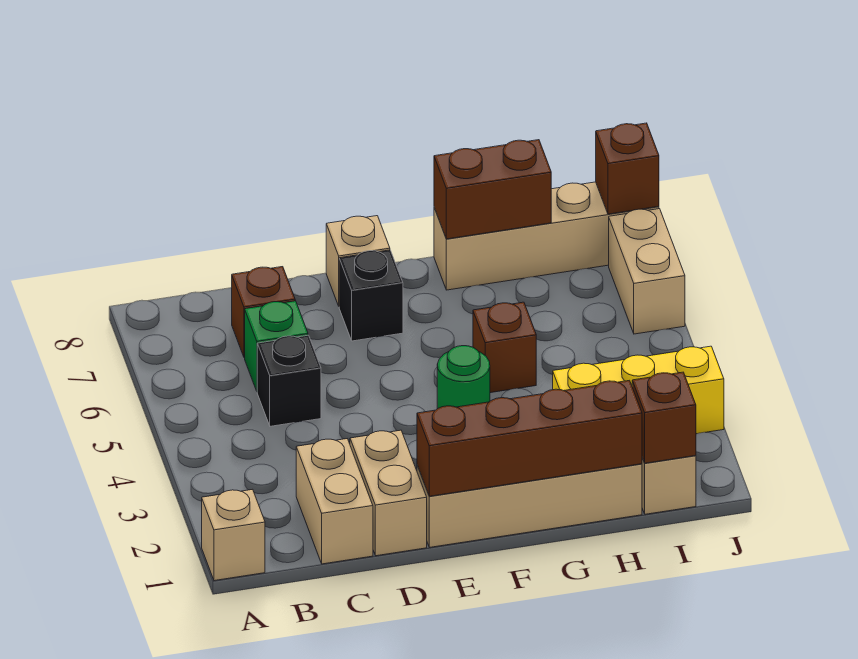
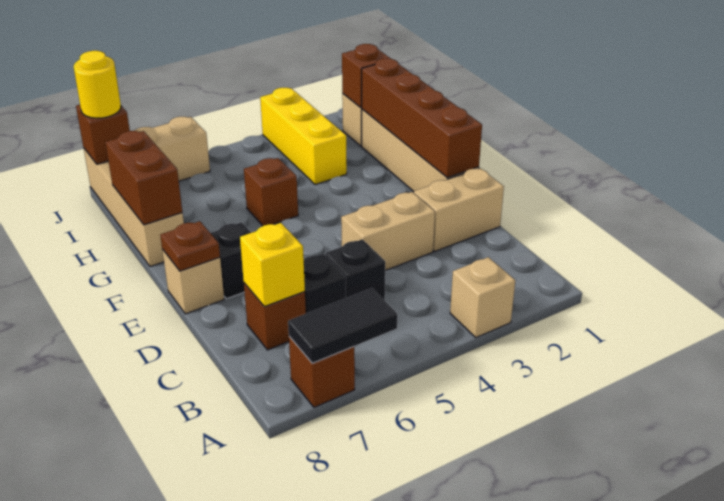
tan 1x1 brick [202,489,265,581] -> tan 1x1 brick moved to [450,257,515,337]
none -> black 1x2 tile [288,288,397,363]
none -> brown 1x1 brick [289,336,355,407]
tan 1x2 brick [296,439,373,564] -> tan 1x2 brick moved to [341,192,435,270]
green 1x1 brick [245,301,308,391] -> black 1x1 brick [304,254,346,313]
none -> yellow 1x1 brick [240,223,305,307]
none -> brown 1x1 plate [160,221,220,271]
green 1x1 round brick [437,346,490,409] -> none
none -> yellow 1x1 round brick [74,51,121,118]

